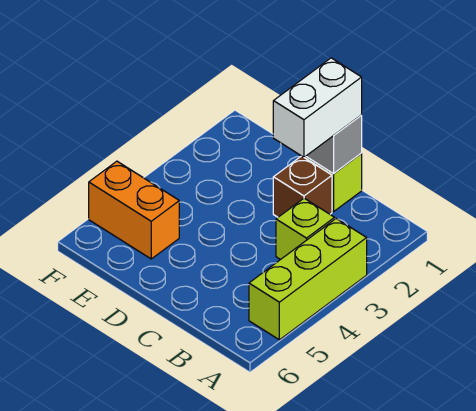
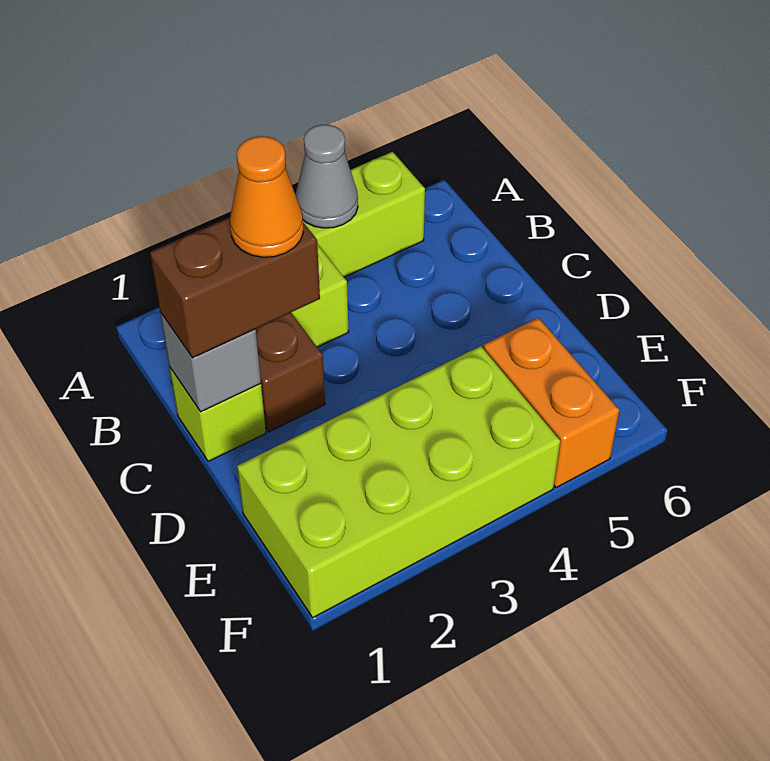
none -> grey 1x1 cone [295,125,358,228]
white 1x2 brick [273,58,362,157] -> brown 1x2 brick [150,217,320,358]
none -> orange 1x1 cone [230,136,303,257]
none -> lime 2x4 brick [237,346,560,618]

